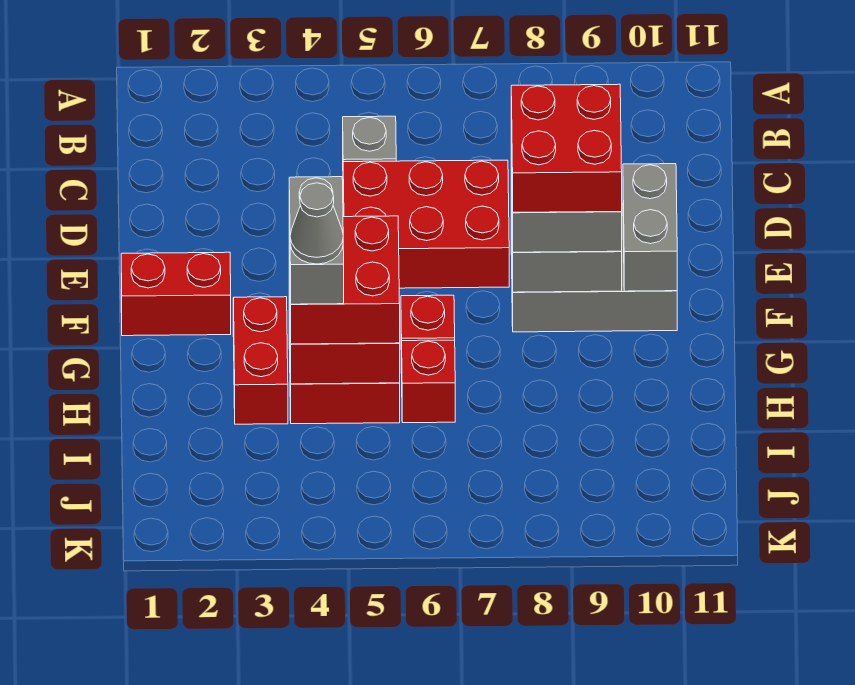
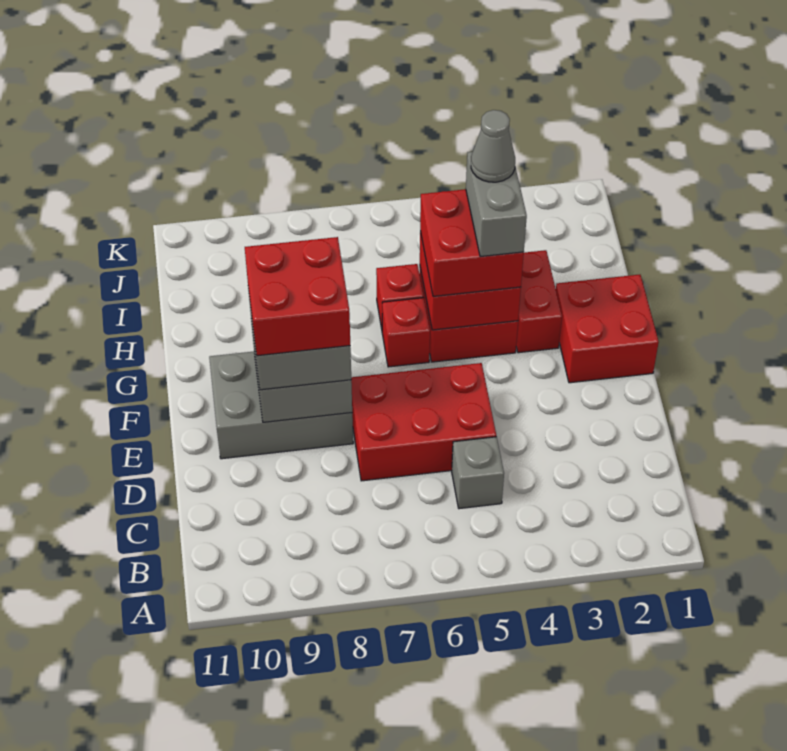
grey 1x2 brick [623,164,677,291] -> none
red 1x2 brick [121,252,231,336] -> red 2x2 brick [556,275,659,383]

